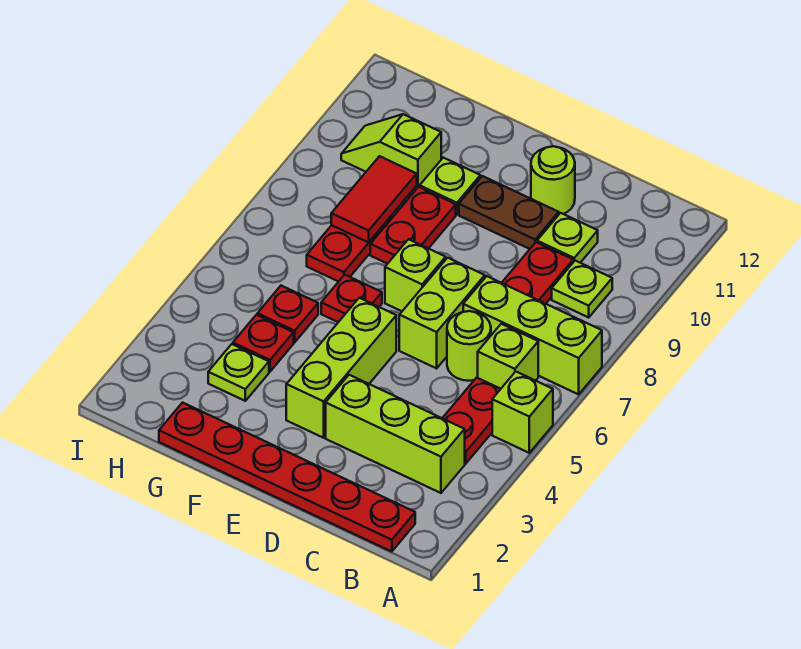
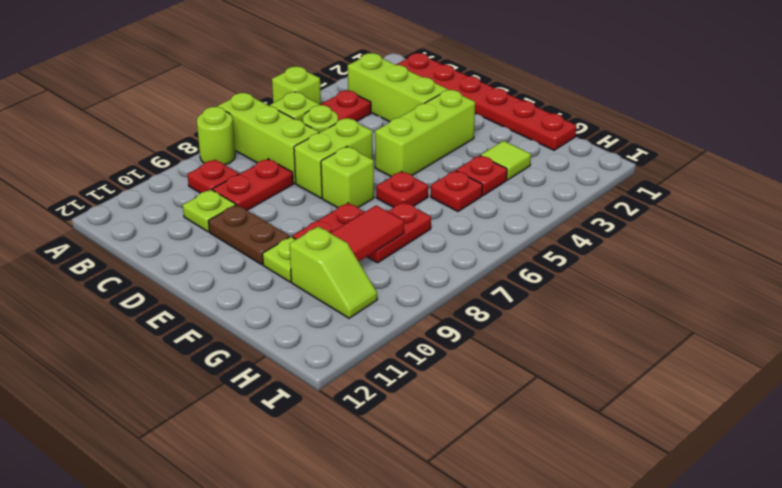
lime 1x1 plate [552,261,612,317] -> red 1x1 plate [187,160,239,193]
lime 1x1 round brick [531,146,575,214] -> lime 1x1 round brick moved to [197,107,235,165]
lime 1x1 plate [208,344,269,401] -> lime 1x1 tile [481,141,531,180]

